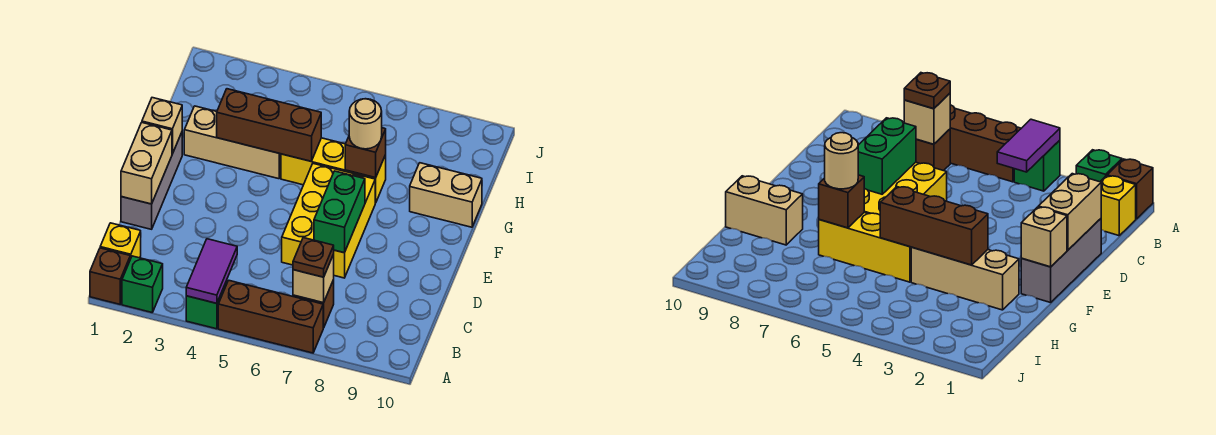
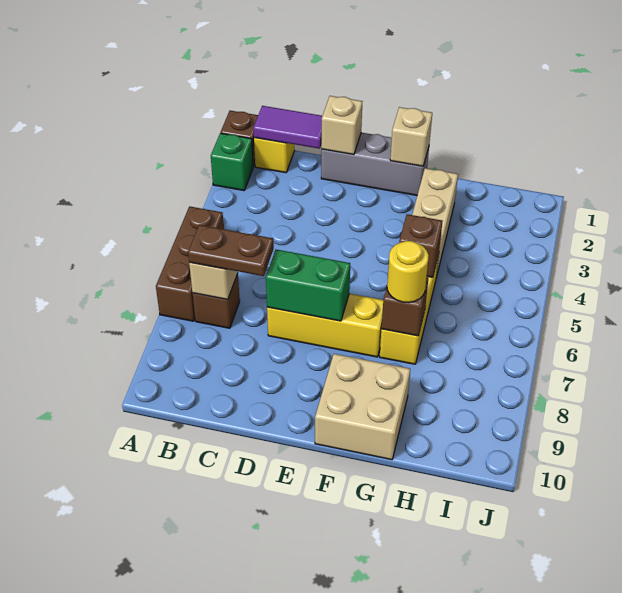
green 1x1 brick [186,281,227,329] -> none
purple 1x2 tile [186,239,237,303] -> purple 1x2 tile moved to [253,106,322,149]
brown 1x1 plate [293,238,334,277] -> brown 1x2 plate [188,225,274,276]
tan 1x2 brick [121,123,172,204] -> tan 1x1 brick [322,96,362,155]
yellow 2x3 brick [282,164,375,278] -> yellow 1x3 brick [267,294,383,357]
brown 1x3 brick [217,89,321,161] -> brown 1x1 brick [399,214,442,277]
tan 1x1 round brick [349,99,382,149] -> yellow 1x1 round brick [387,241,429,302]
tan 1x2 brick [410,163,482,227] -> tan 2x2 brick [315,354,410,460]

